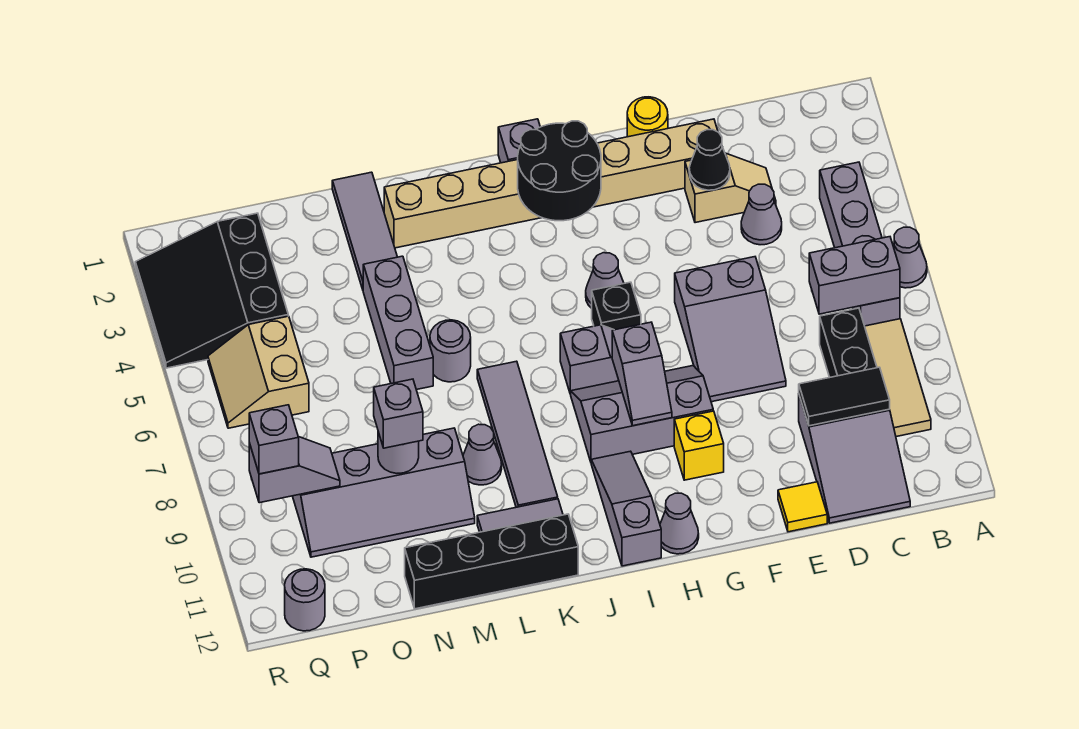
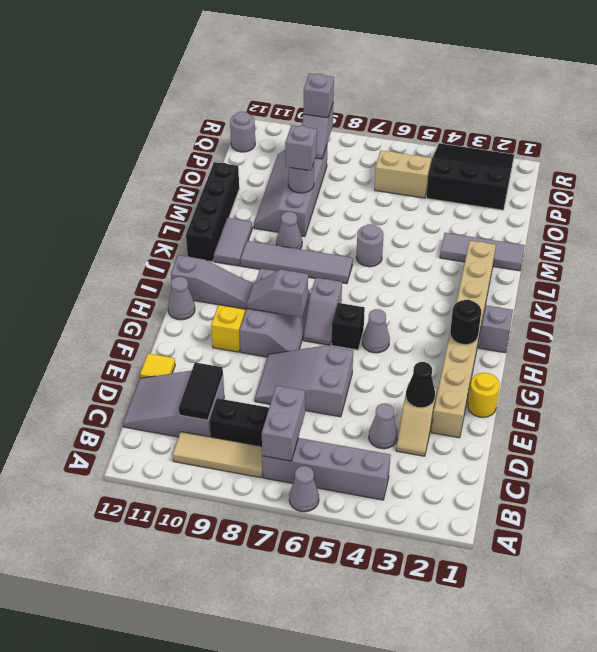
black 2x2 round brick [518,121,601,221] -> black 1x1 round brick [450,300,481,345]
grey 1x3 brick [363,256,433,390] -> none

